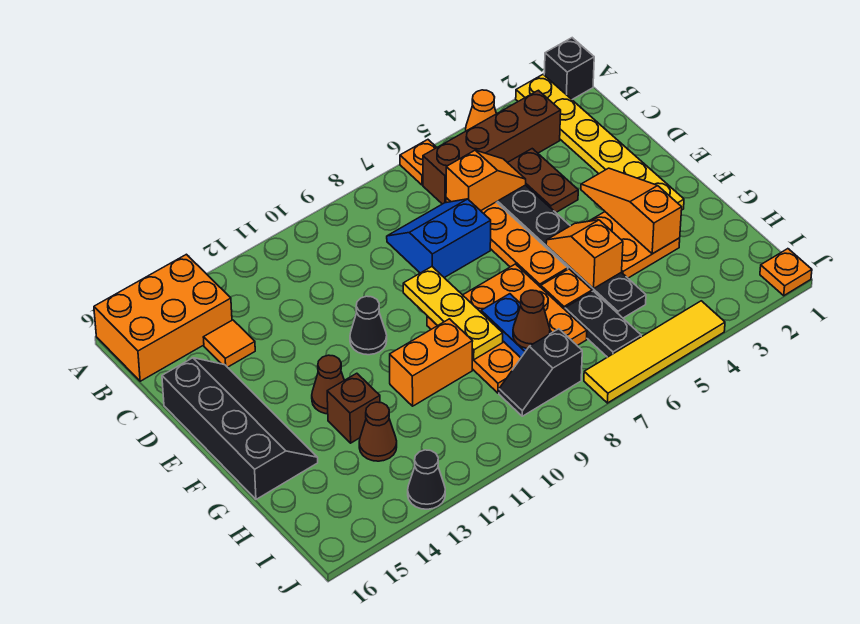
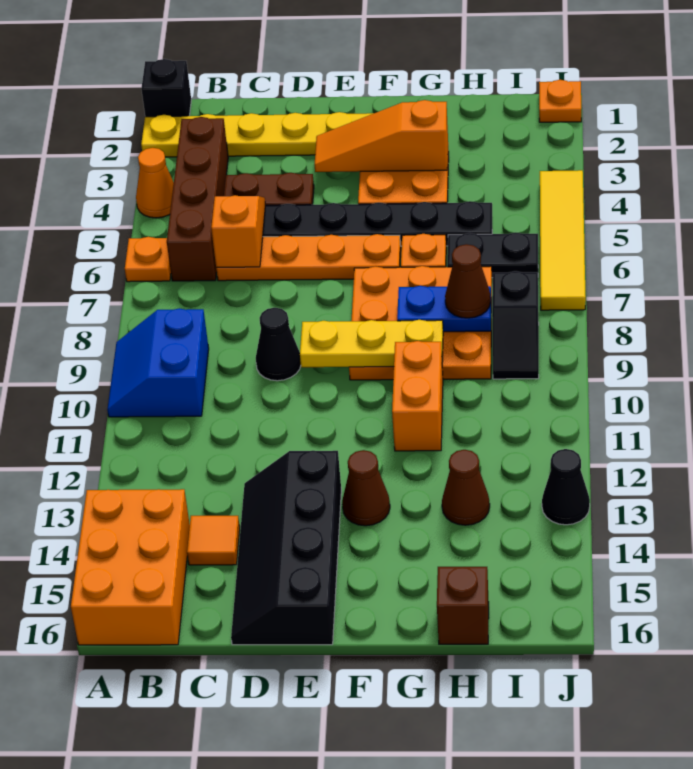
blue 2x2 slope [387,199,491,278] -> blue 2x2 slope moved to [107,308,209,417]
black 2x4 slope [162,358,318,499] -> black 2x4 slope turned to [231,451,341,645]
black 1x1 cone [350,296,387,355] -> black 1x1 cone moved to [256,308,301,381]
orange 1x2 slope [546,220,623,289] -> none
brown 1x1 brick [327,373,380,443] -> brown 1x1 brick moved to [437,567,489,644]

